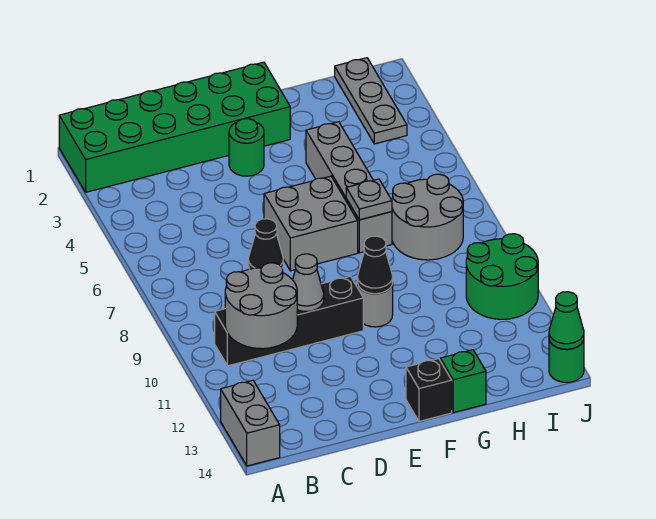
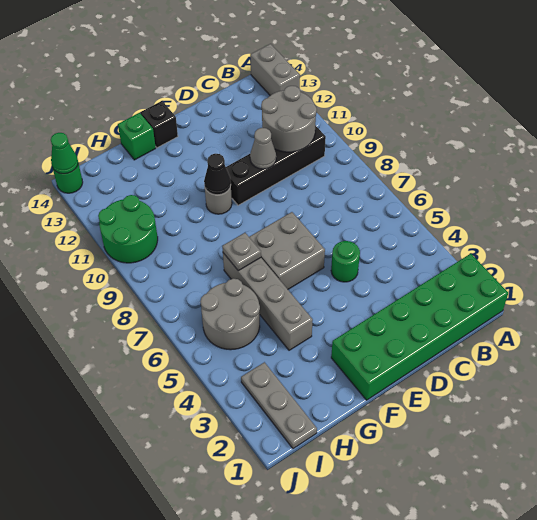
black 1x1 cone [248,219,283,269] -> none
green 1x1 round brick [229,119,264,176] -> green 1x1 round brick moved to [331,241,360,282]
grey 2x2 round brick [392,174,463,260] -> grey 2x2 round brick moved to [200,279,260,350]

